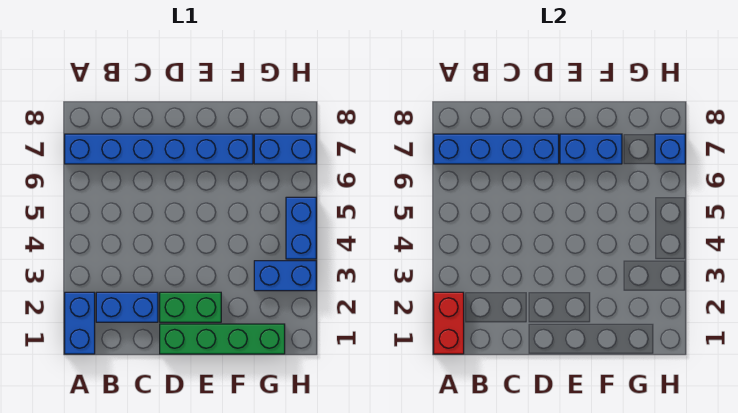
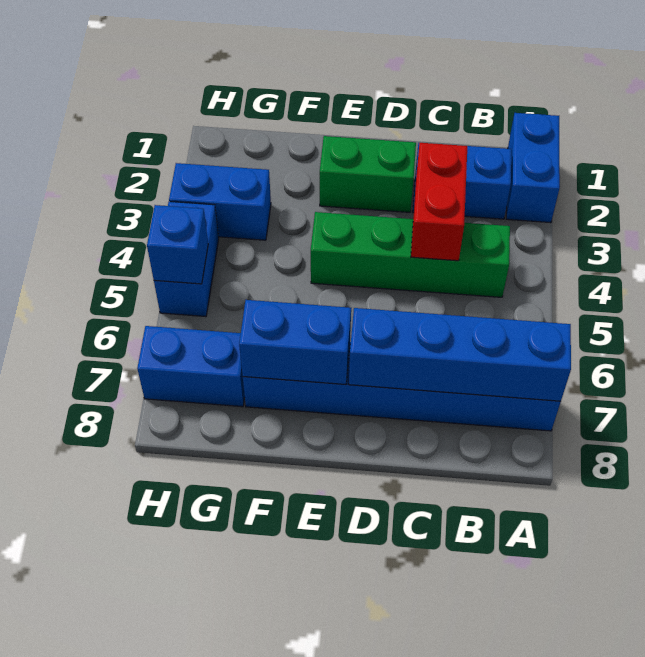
red 1x2 brick [434,292,464,354] -> red 1x2 brick moved to [411,143,467,261]
green 1x4 brick [160,324,285,354] -> green 1x4 brick moved to [311,212,510,297]
blue 1x1 brick [655,134,685,164] -> blue 1x1 brick moved to [147,205,208,284]

